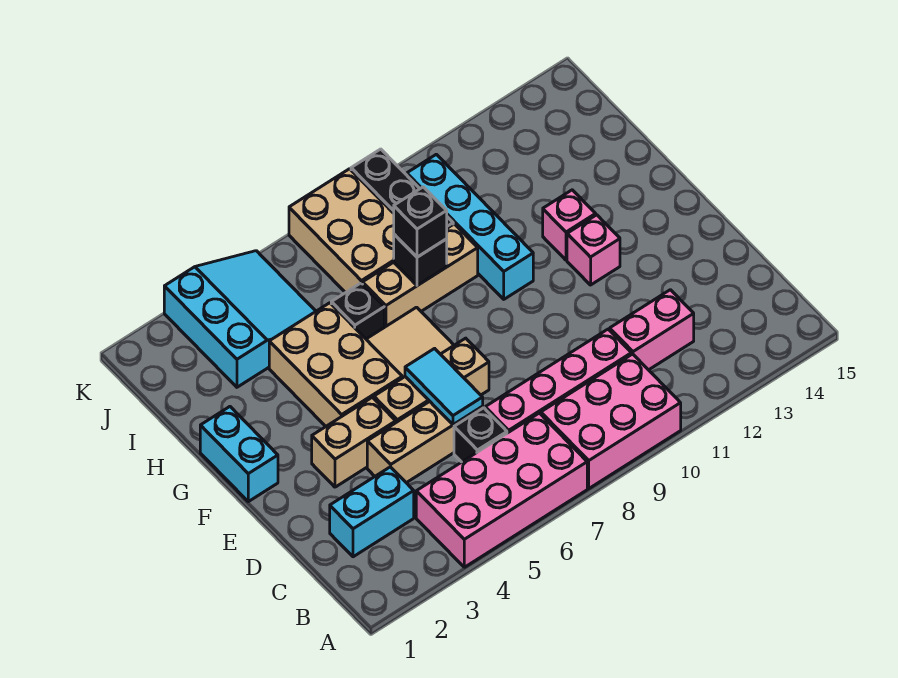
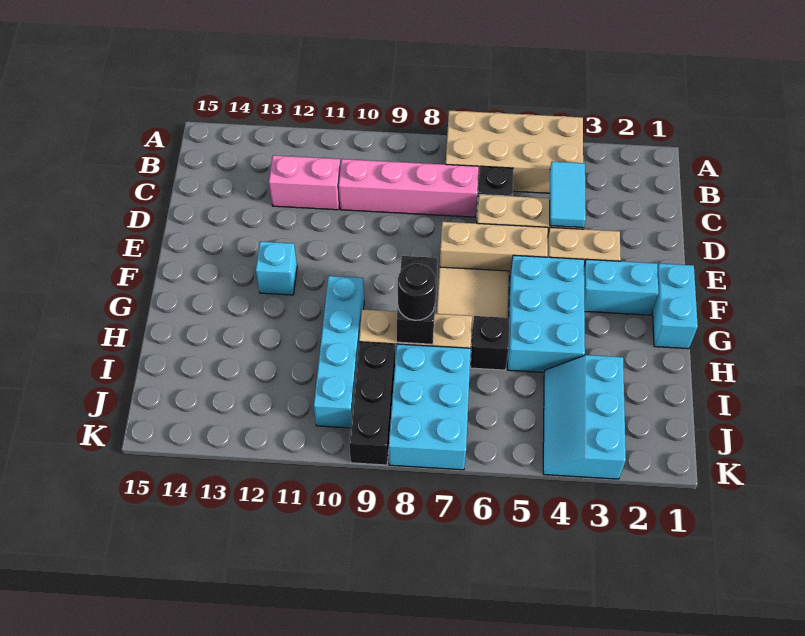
pink 2x4 brick [416,413,587,567] -> tan 2x4 brick [446,111,583,193]
pink 2x3 brick [541,354,681,488] -> none
cyan 1x2 brick [330,467,414,557] -> cyan 1x2 brick moved to [584,259,659,315]
cyan 1x2 tile [405,348,483,425] -> cyan 1x2 tile moved to [550,161,586,228]
tan 2x3 brick [269,303,402,426] -> cyan 2x3 brick [507,255,585,372]
pink 1x1 brick [567,215,620,285] -> cyan 1x1 brick [256,242,297,295]
pink 1x1 brick [543,190,596,260] -> none
black 1x1 brick [394,234,447,286] -> black 1x2 brick [397,256,438,344]
black 1x1 brick [394,187,447,257] -> black 1x1 round brick [398,264,436,320]
cyan 3x3 slope [164,251,316,387] -> cyan 2x3 slope [543,355,626,479]
tan 2x3 brick [289,169,394,293] -> cyan 2x3 brick [389,344,471,470]

